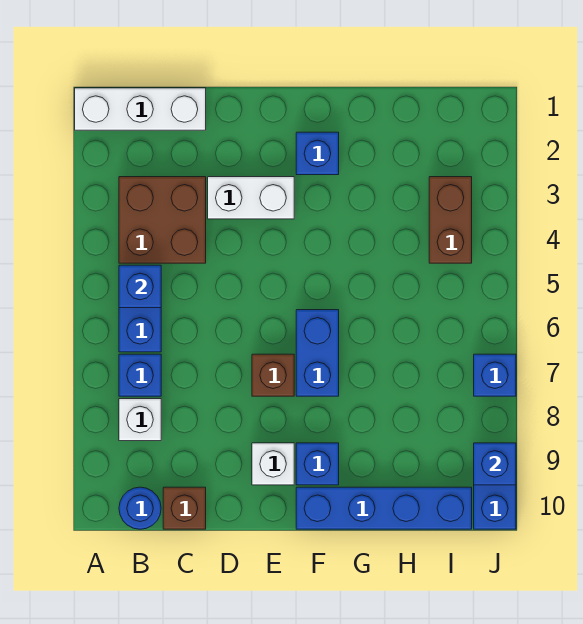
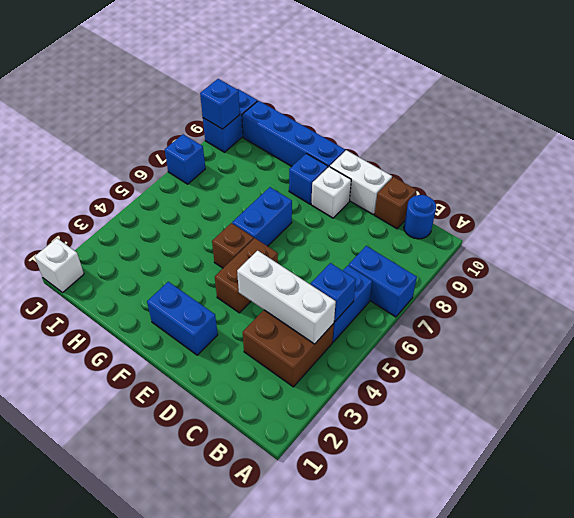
white 1x3 brick [75,88,206,130] -> white 1x3 brick moved to [237,251,336,344]
blue 1x1 brick [119,354,161,396] -> blue 1x2 brick [349,246,417,317]
white 1x1 brick [119,399,161,441] -> white 1x1 brick moved to [35,238,84,292]
white 1x2 brick [208,177,294,219] -> white 1x2 brick moved to [330,150,392,214]
brown 1x1 brick [252,354,294,396] -> brown 1x1 brick moved to [212,223,254,268]
blue 1x1 brick [296,132,339,175] -> blue 1x2 brick [147,282,218,355]
brown 1x2 brick [429,177,472,263] -> brown 1x2 brick moved to [215,238,278,313]

